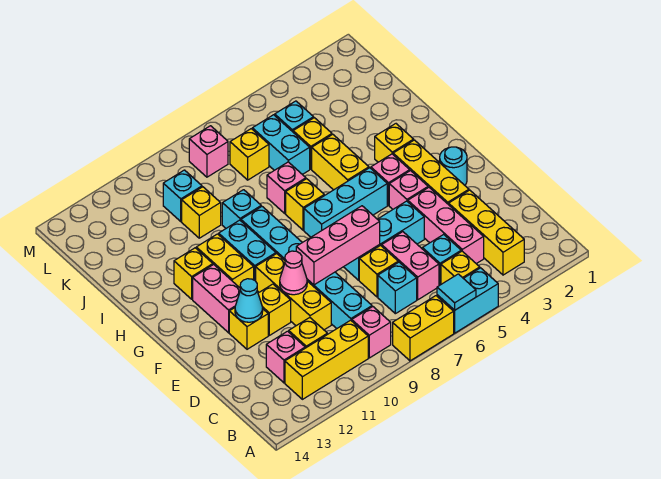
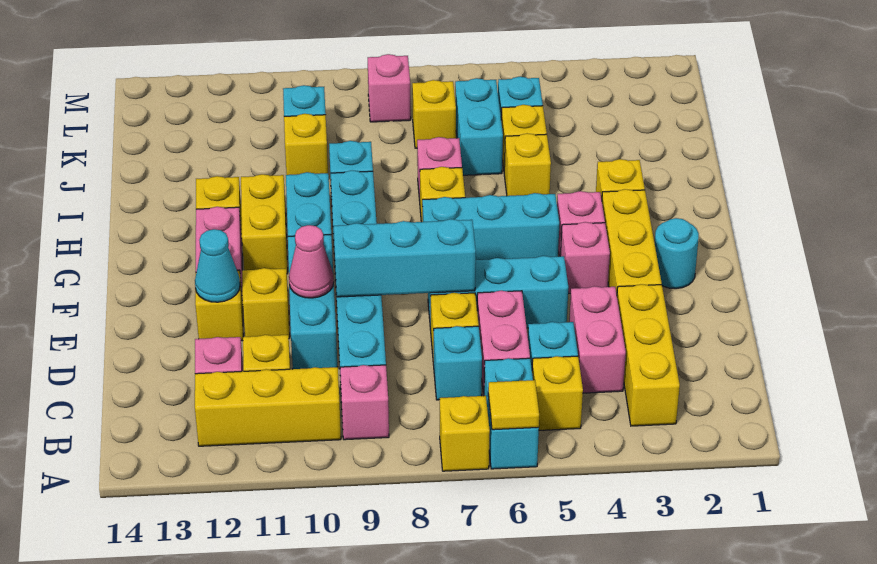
cyan 1x2 brick [437,268,498,333] -> cyan 1x2 brick turned to [484,358,539,469]
cyan 1x1 tile [437,274,476,310] -> yellow 1x1 tile [488,380,539,430]
yellow 1x2 brick [393,296,454,361] -> yellow 1x1 brick [440,396,490,471]
pink 1x3 brick [408,187,484,264] -> pink 1x2 brick [569,286,626,393]
yellow 1x3 brick [256,254,331,330] -> cyan 1x3 brick [288,235,337,369]
pink 1x3 brick [296,206,380,285] -> cyan 1x3 brick [334,219,476,297]
yellow 1x2 brick [312,134,369,190] -> yellow 1x1 brick [504,133,551,196]

